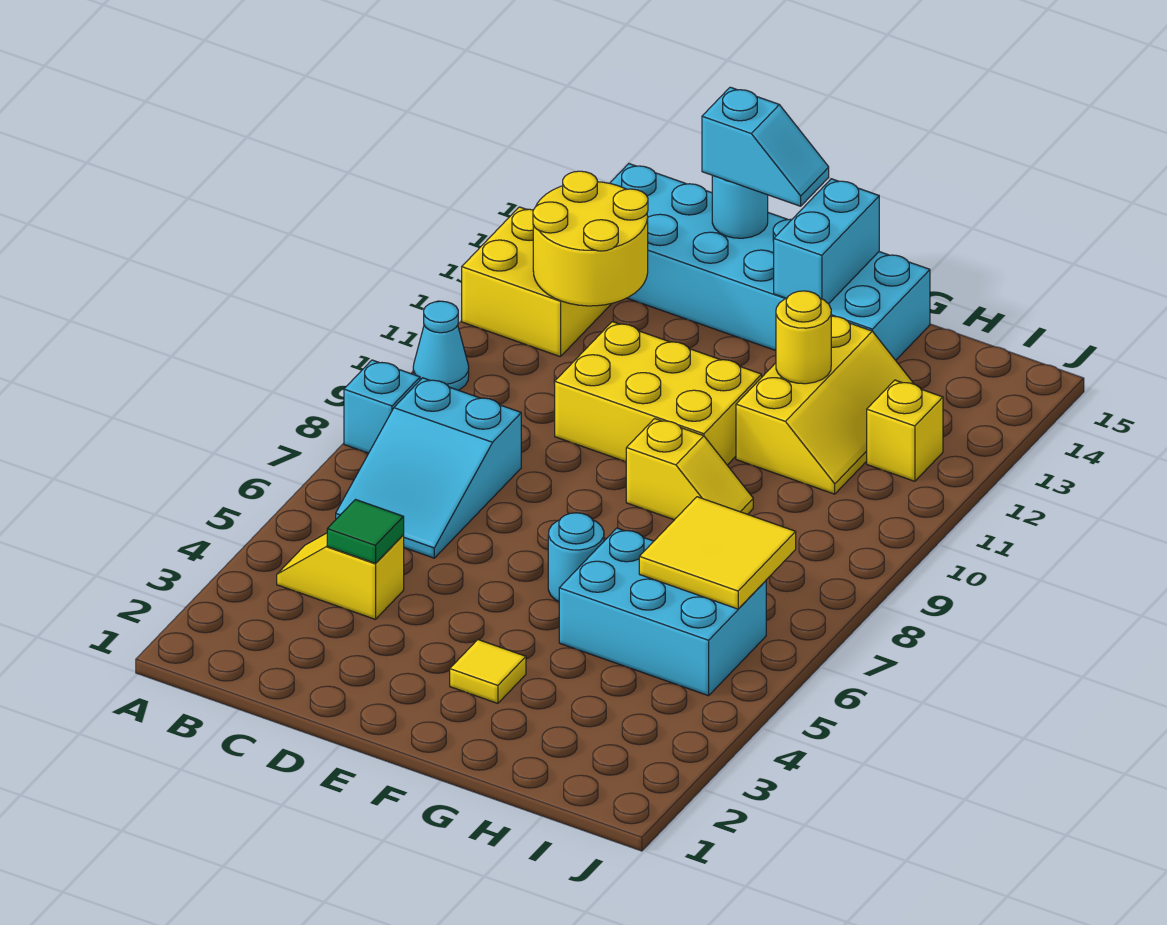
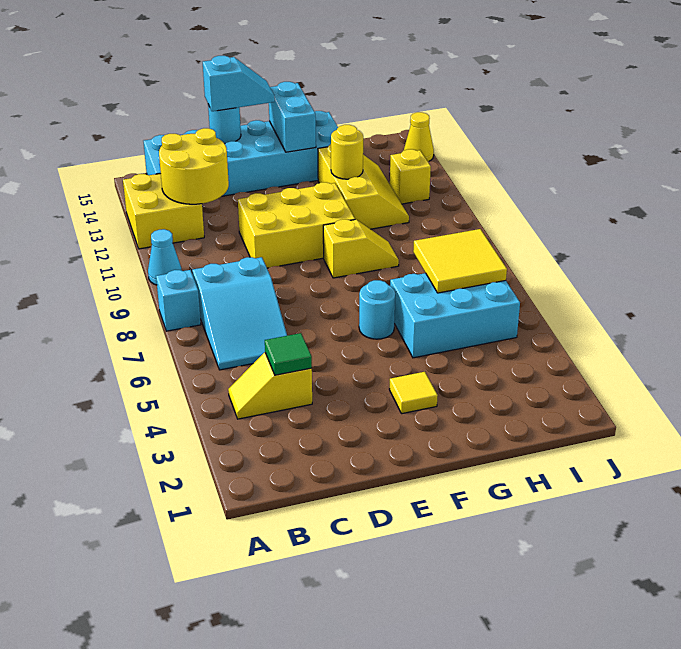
none -> yellow 1x1 cone [404,112,434,161]

